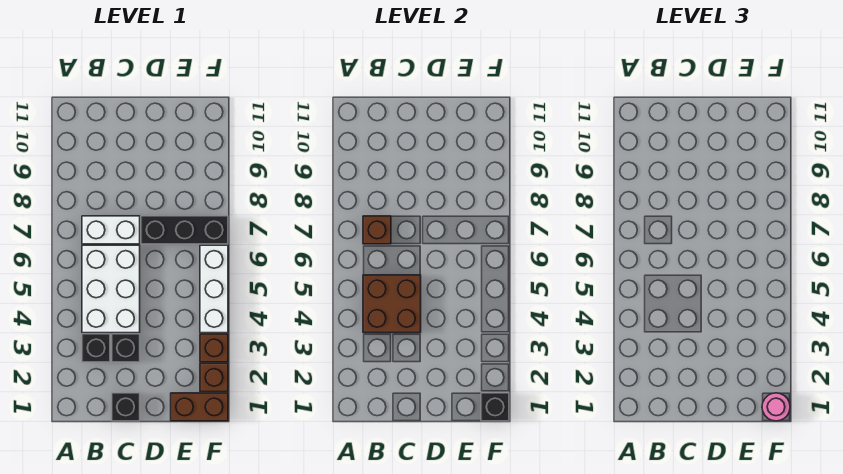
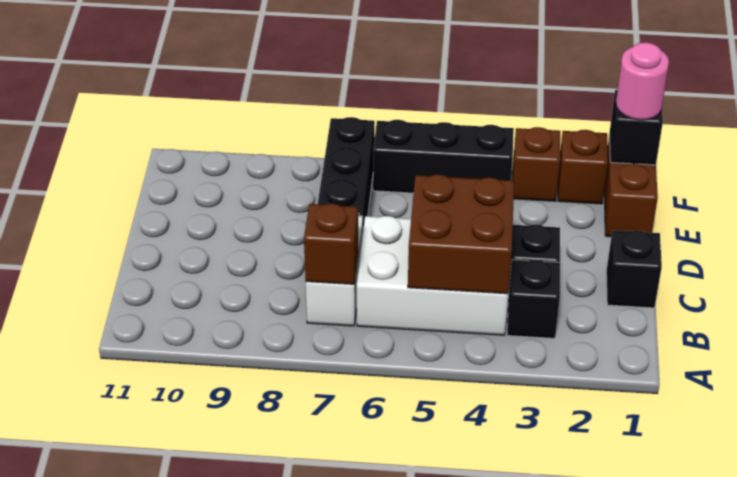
white 1x3 brick [200,245,228,333] -> black 1x3 brick [373,120,514,193]

